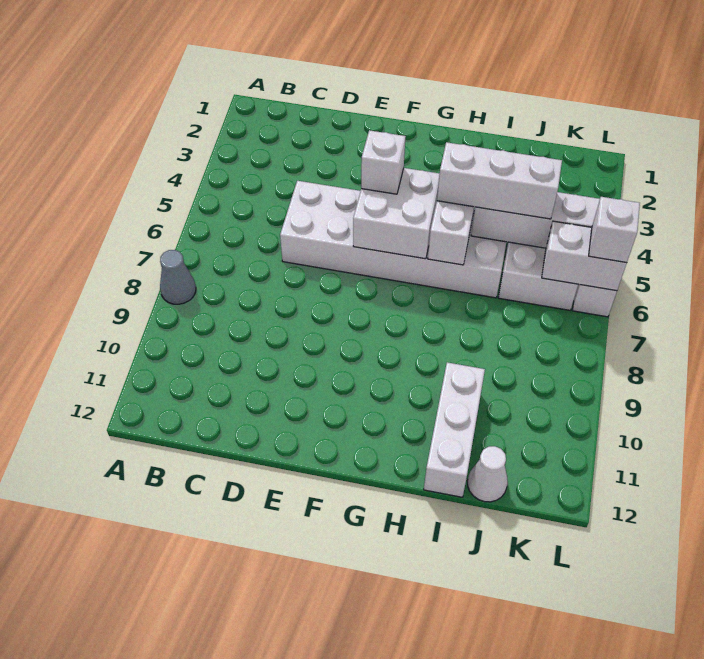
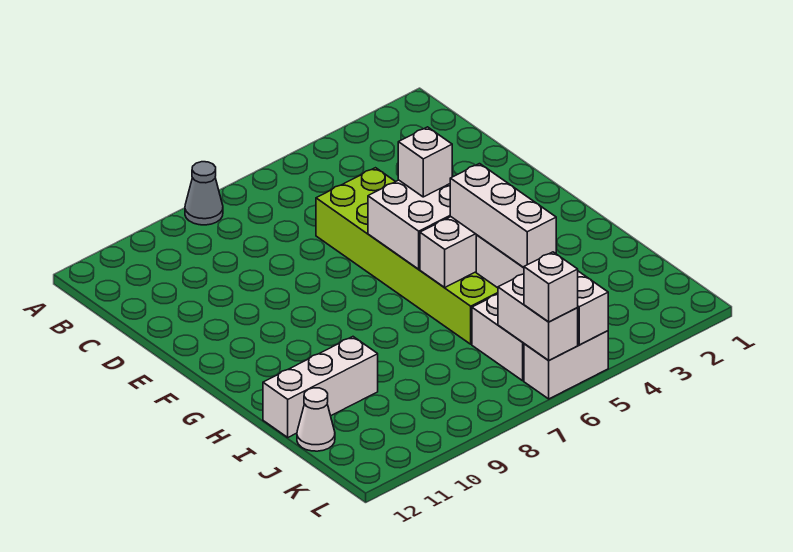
white 2x6 brick [280,181,506,298] -> lime 2x6 brick [316,168,498,344]

